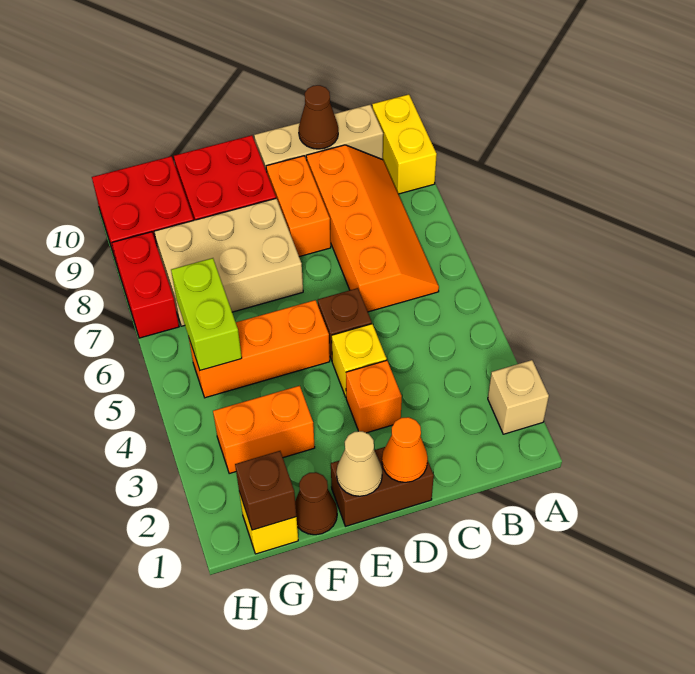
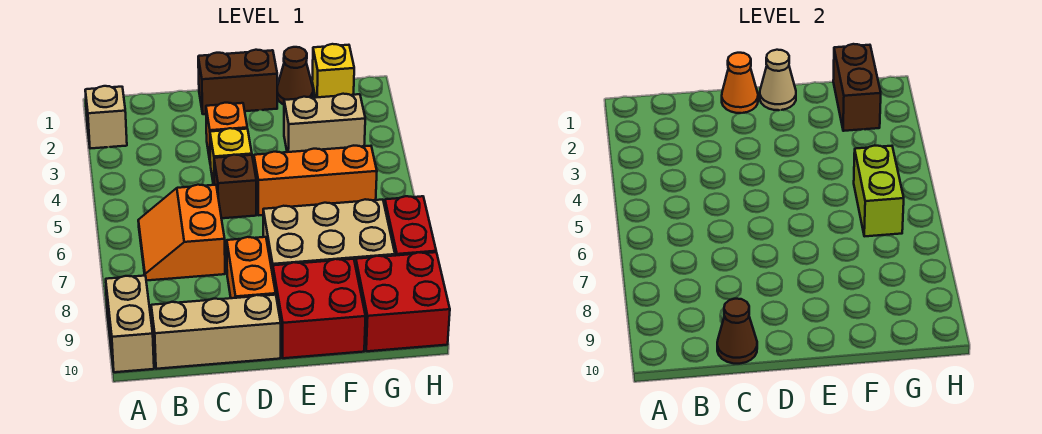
yellow 1x2 brick [372,94,437,194] -> tan 1x2 brick [106,276,154,372]
orange 2x4 slope [306,145,439,312] -> orange 2x2 slope [138,185,225,281]
orange 1x2 brick [213,386,315,474] -> tan 1x2 brick [284,94,365,152]
brown 1x1 brick [235,451,296,530] -> brown 1x2 brick [833,44,881,131]

